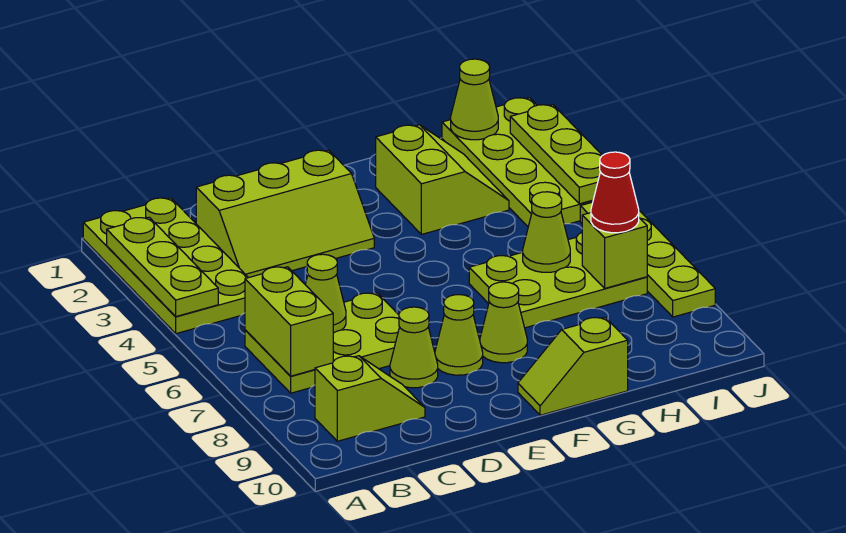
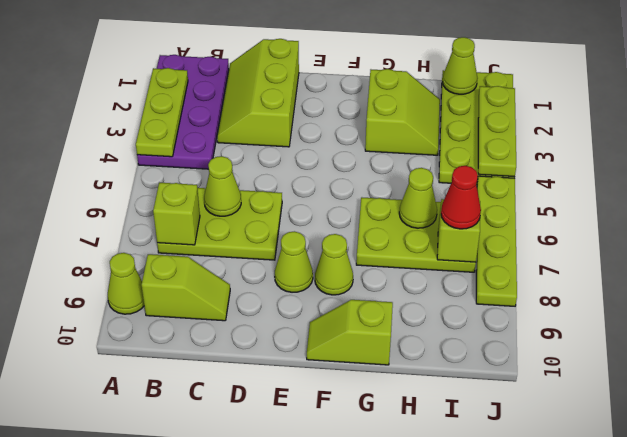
lime 2x4 plate [83,198,248,334] -> purple 2x4 plate [137,55,229,169]
lime 1x2 brick [245,267,333,376] -> lime 1x1 brick [153,183,200,245]
lime 2x3 slope [196,150,374,278] -> lime 2x3 slope turned to [217,39,299,147]
lime 1x1 cone [390,307,438,388] -> lime 1x1 cone moved to [108,253,144,314]

